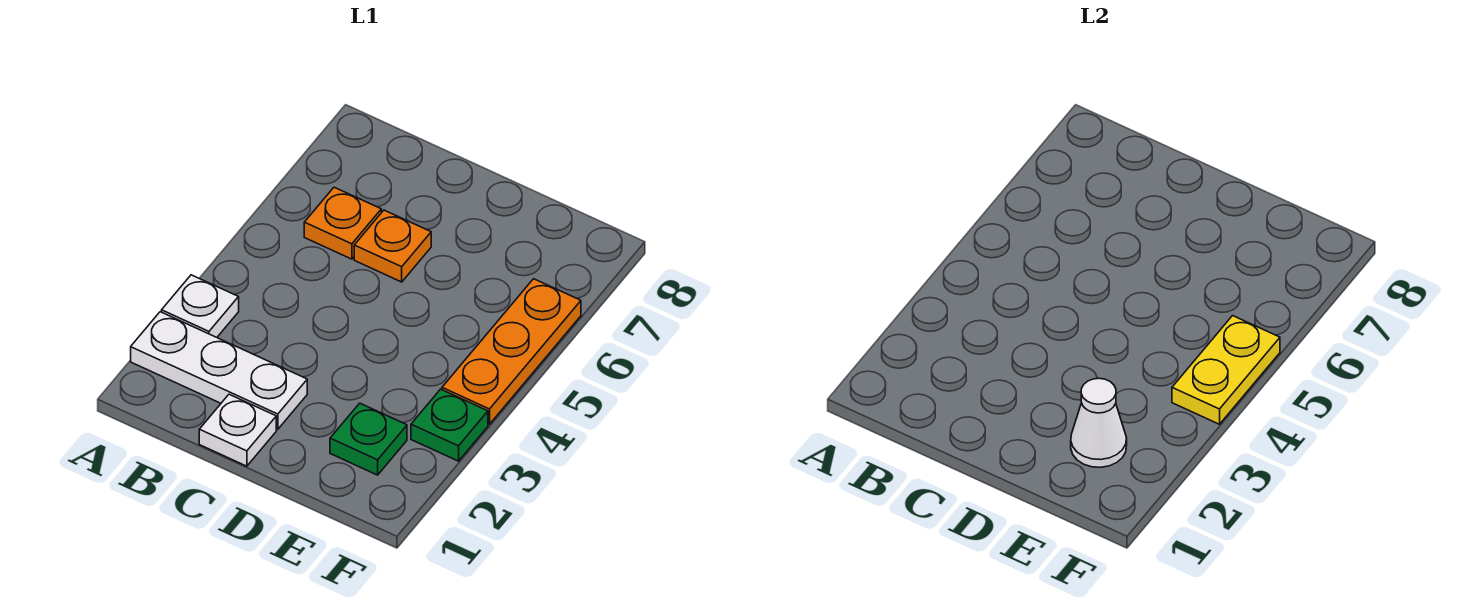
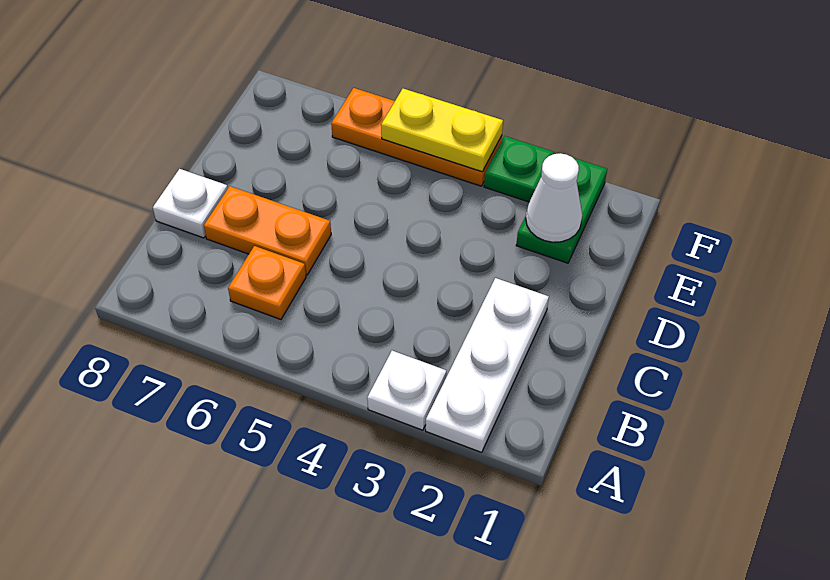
white 1x1 plate [199,394,276,466] -> white 1x1 plate moved to [153,169,228,238]
orange 1x1 plate [354,210,431,282] -> orange 1x2 plate [204,186,331,275]
green 1x1 plate [330,403,407,475] -> green 1x2 plate [516,153,607,263]

